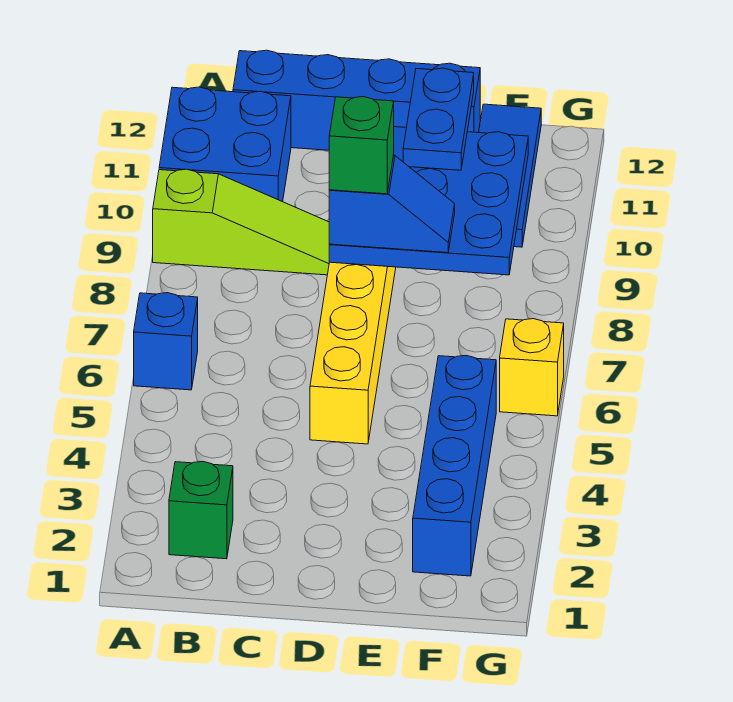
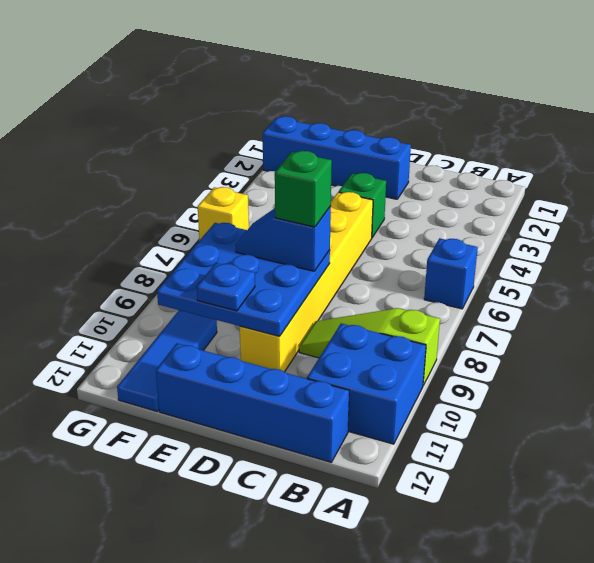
green 1x1 brick [169,461,233,559] -> green 1x1 brick moved to [339,173,386,237]
blue 1x2 plate [403,68,474,170] -> blue 1x1 plate [197,263,255,311]
blue 1x4 brick [413,356,496,576] -> blue 1x4 brick turned to [263,116,411,199]

